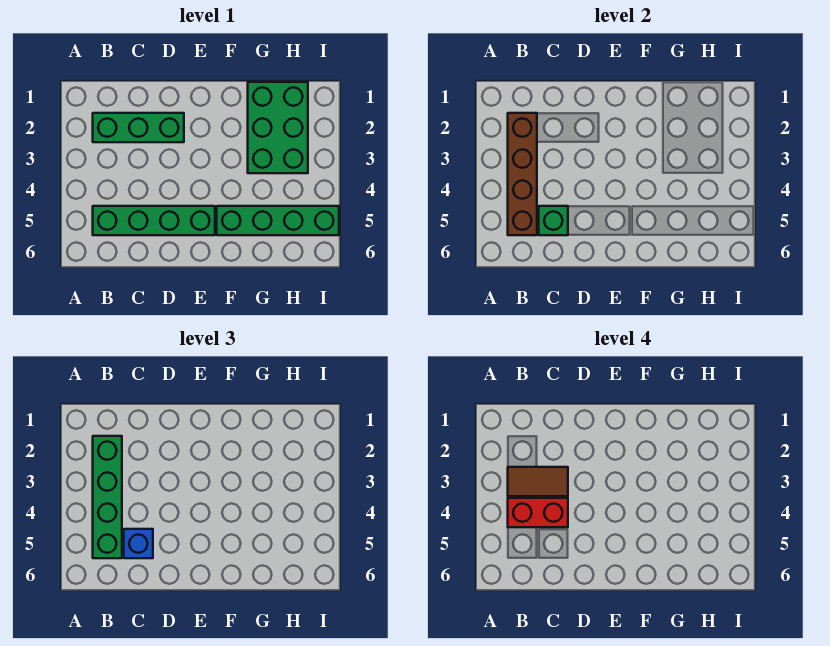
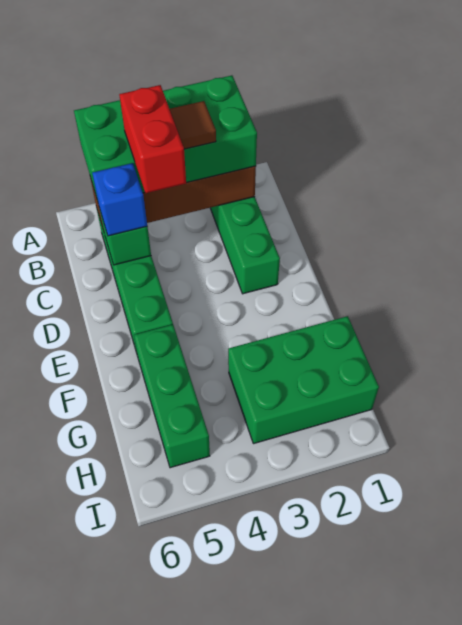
green 1x4 brick [93,436,122,558] -> green 2x4 brick [74,75,257,201]
brown 1x2 tile [508,467,568,496] -> brown 1x1 tile [170,101,216,149]
green 1x4 brick [217,206,339,235] -> green 1x3 brick [134,325,210,468]

